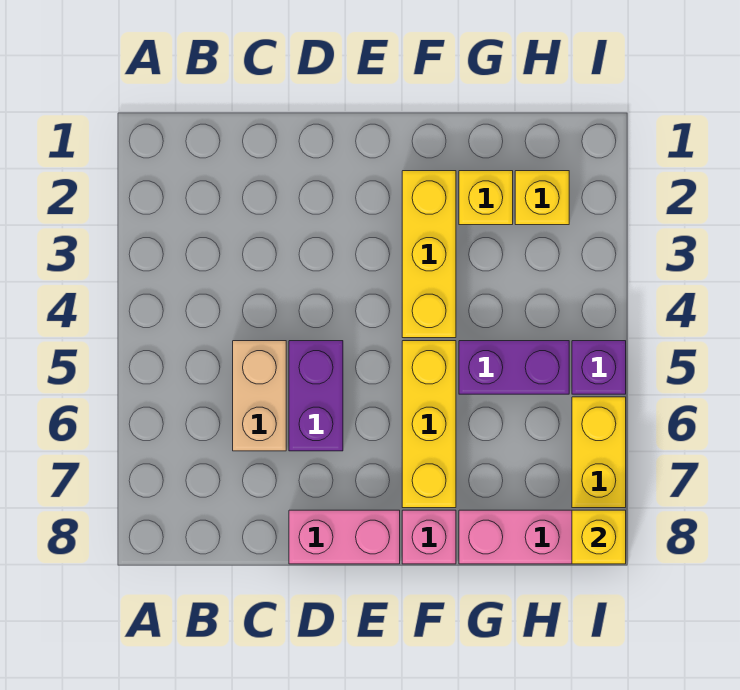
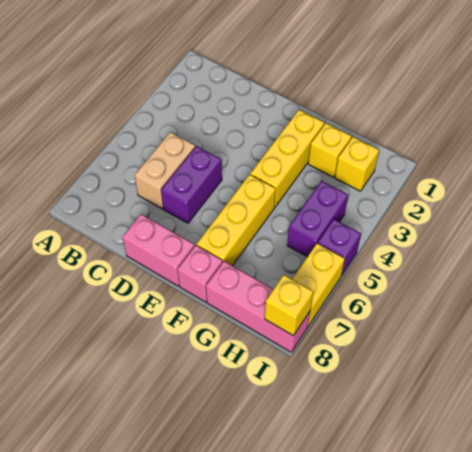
purple 1x2 brick [459,341,569,394] -> purple 1x2 brick turned to [287,181,348,257]

